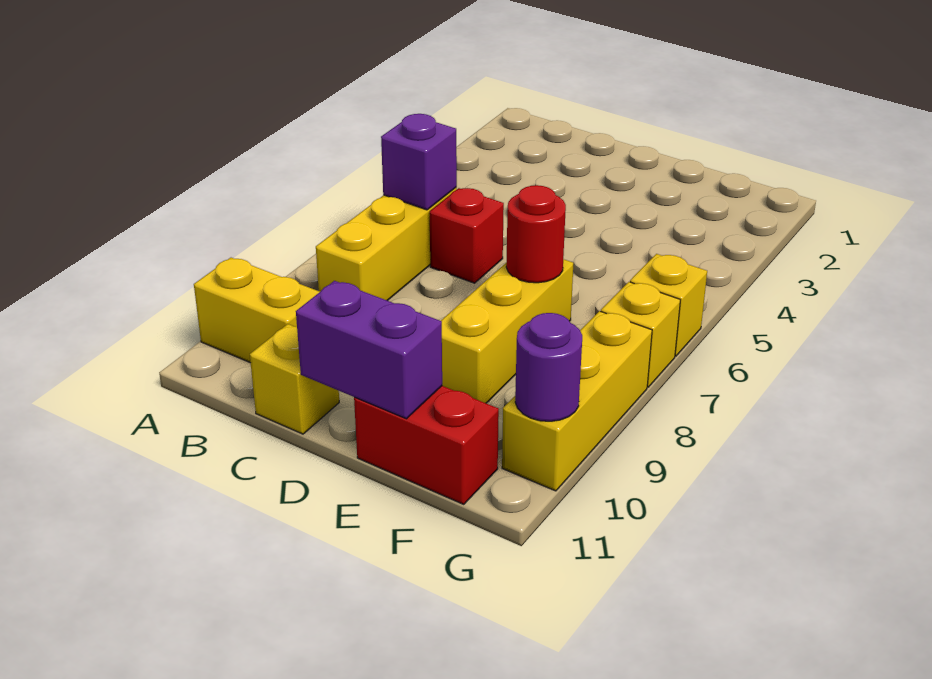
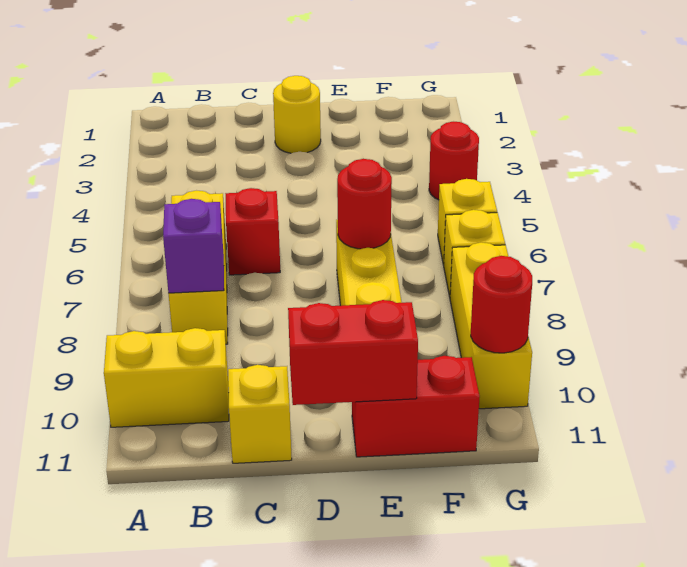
purple 1x1 brick [381,114,457,210] -> purple 1x1 brick moved to [163,199,224,293]
none -> yellow 1x1 round brick [273,76,321,153]
purple 1x2 brick [296,281,442,419] -> red 1x2 brick [288,300,418,405]
none -> red 1x1 round brick [429,122,479,200]
purple 1x1 round brick [515,313,582,421] -> red 1x1 round brick [471,256,532,353]

